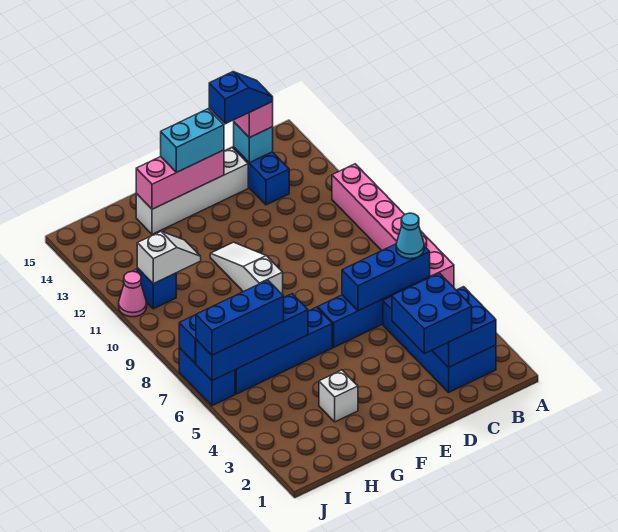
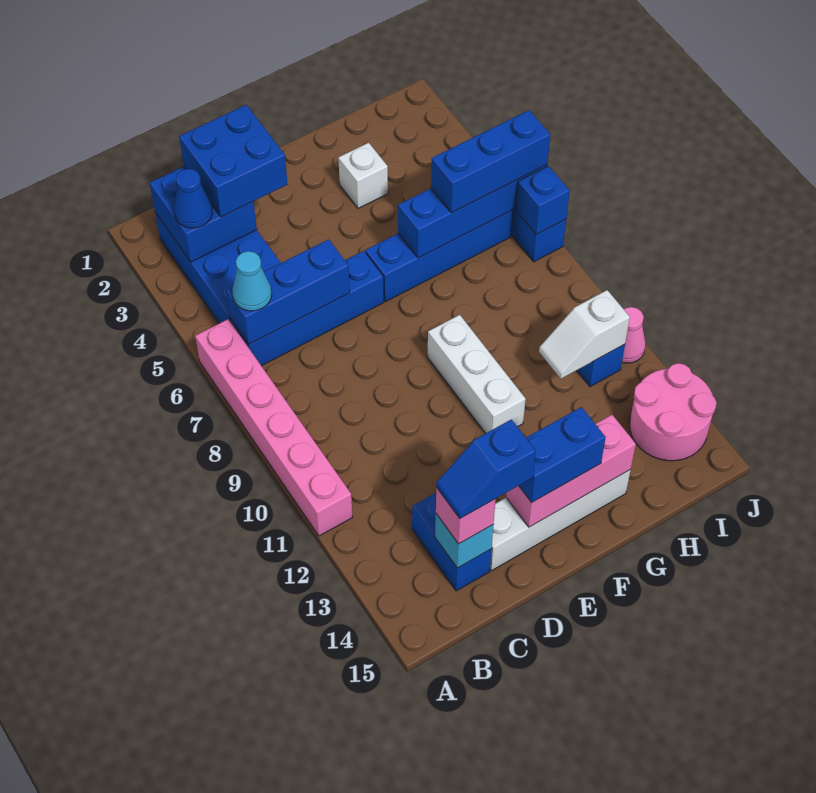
none -> blue 1x1 cone [174,169,212,228]
cyan 1x2 brick [161,109,224,173] -> blue 1x2 brick [519,407,606,502]
white 1x3 slope [210,242,283,295] -> white 1x3 brick [428,315,526,433]
none -> pink 2x2 round brick [630,363,717,461]

